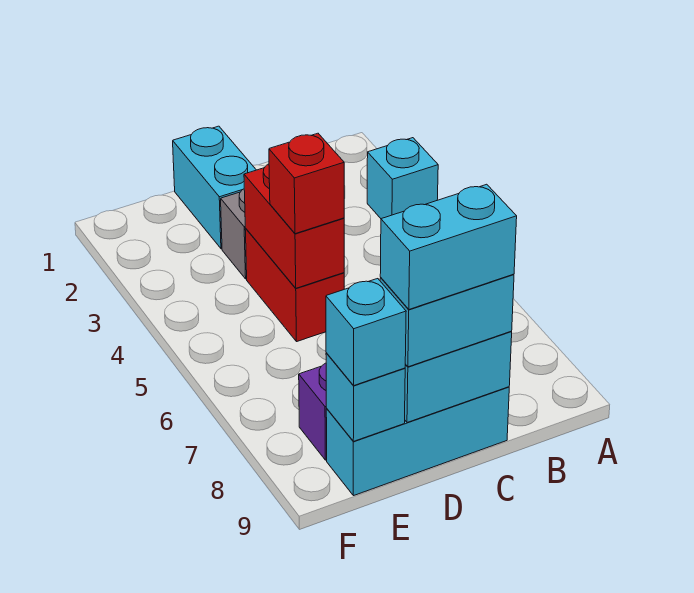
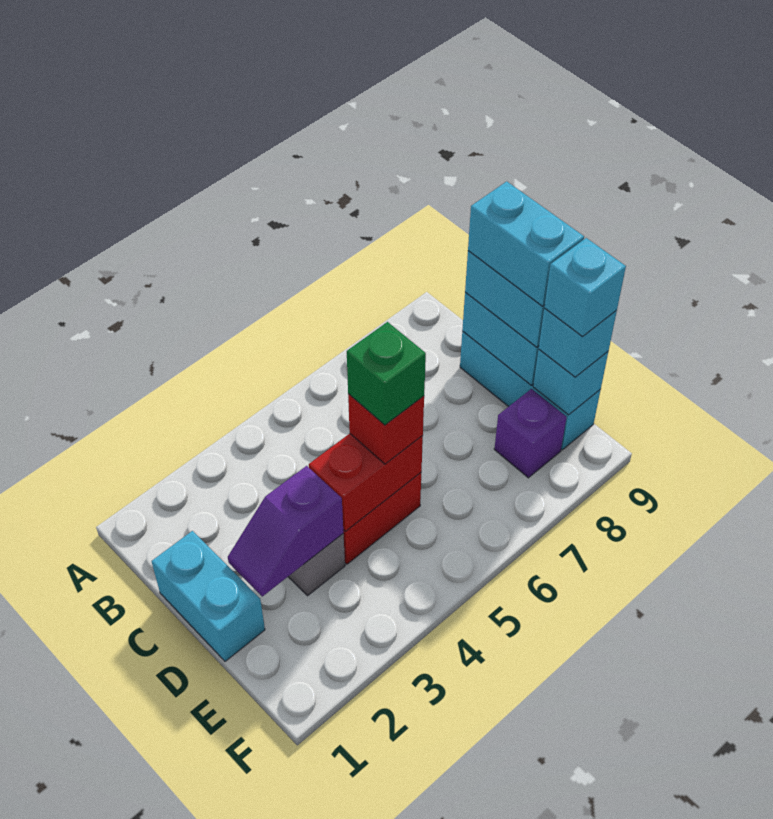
cyan 1x1 brick [367,138,438,219] -> cyan 1x1 brick moved to [544,238,626,337]
cyan 1x2 brick [173,126,256,249] -> cyan 1x2 brick turned to [152,531,265,661]
none -> purple 1x2 slope [228,466,343,596]
none -> green 1x1 brick [347,322,426,425]

